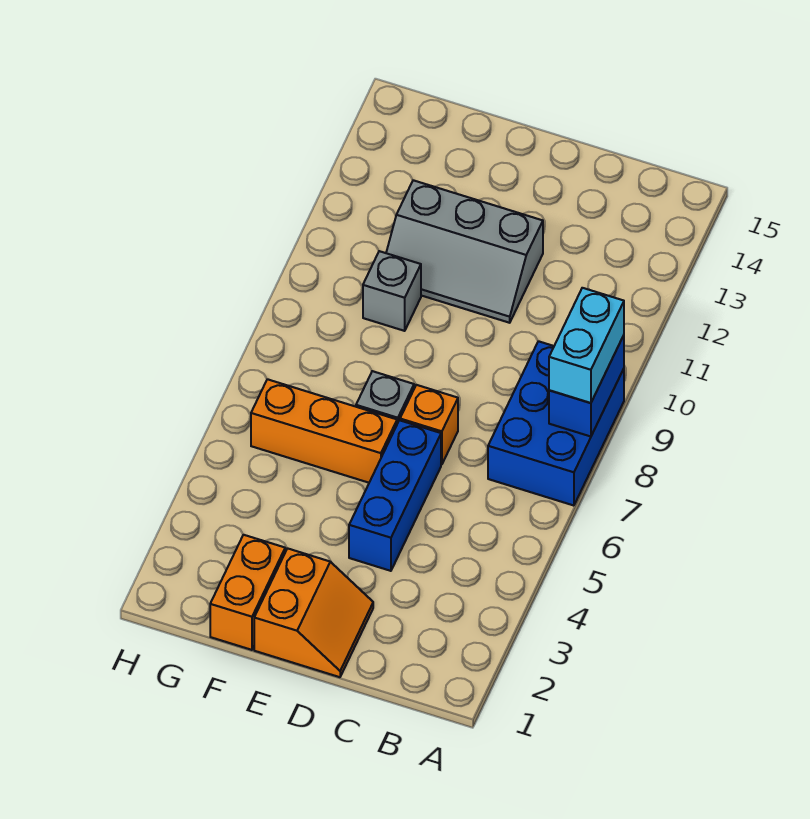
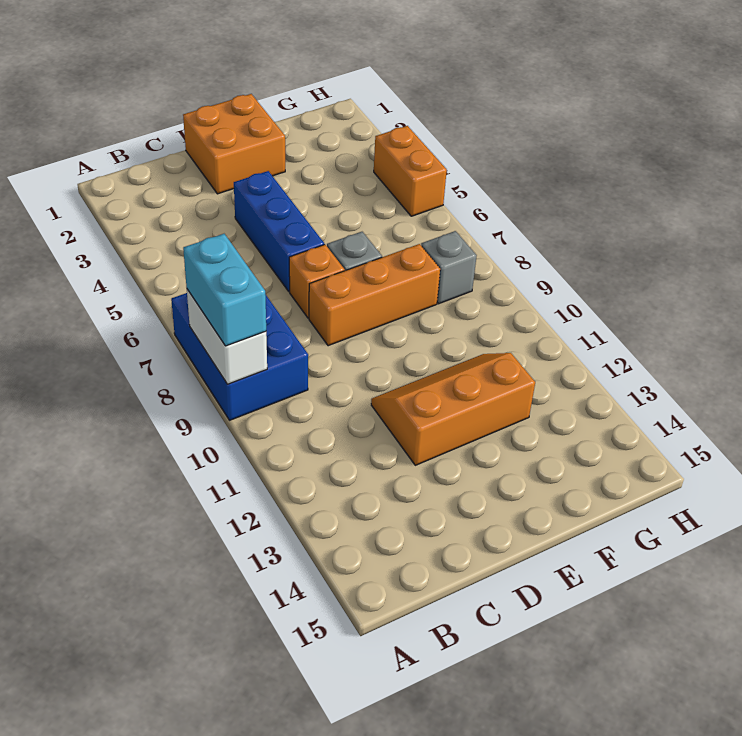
blue 1x2 brick [549,335,624,437] -> white 1x2 brick [187,289,267,384]
orange 2x2 slope [254,548,373,677] -> orange 2x2 brick [183,94,285,194]
grey 2x3 slope [386,180,543,323] -> orange 2x3 slope [371,353,535,465]
orange 1x3 brick [251,379,397,483] -> orange 1x3 brick moved to [309,244,440,346]
orange 1x2 brick [210,535,285,650] -> orange 1x2 brick moved to [374,126,447,216]
grey 1x1 brick [363,251,421,331] -> grey 1x1 brick moved to [421,231,477,304]

